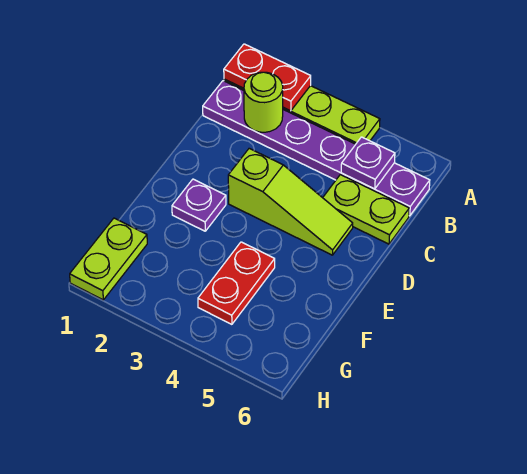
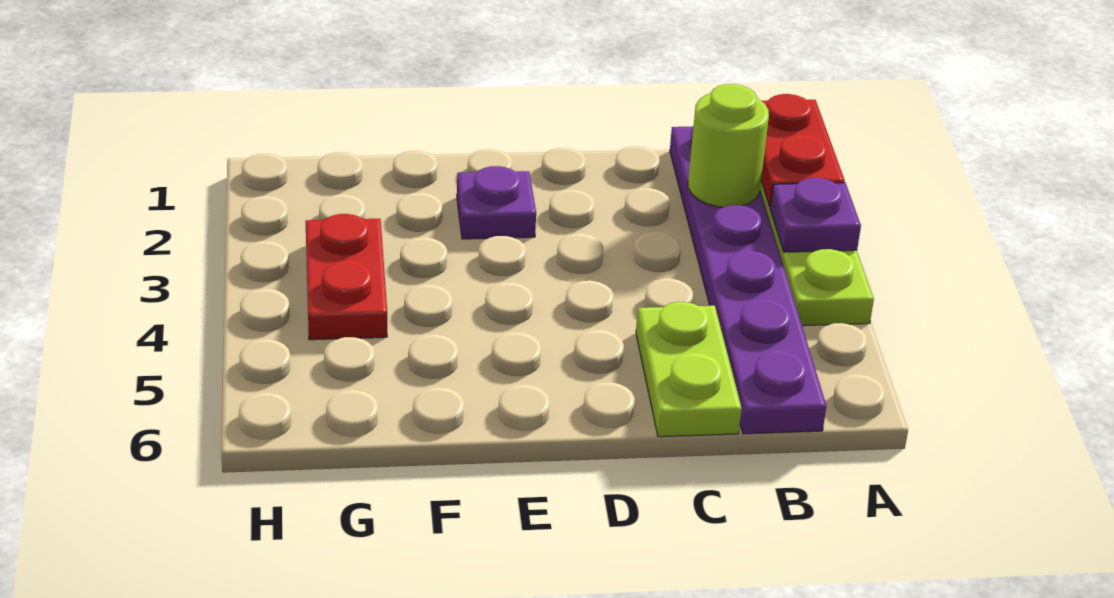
purple 1x1 plate [341,137,395,189] -> purple 1x1 plate moved to [770,178,861,252]
lime 1x3 slope [228,148,353,255] -> none
red 1x2 plate [198,242,275,324] -> red 1x2 plate turned to [306,214,387,340]
lime 1x2 plate [70,218,147,300] -> none

